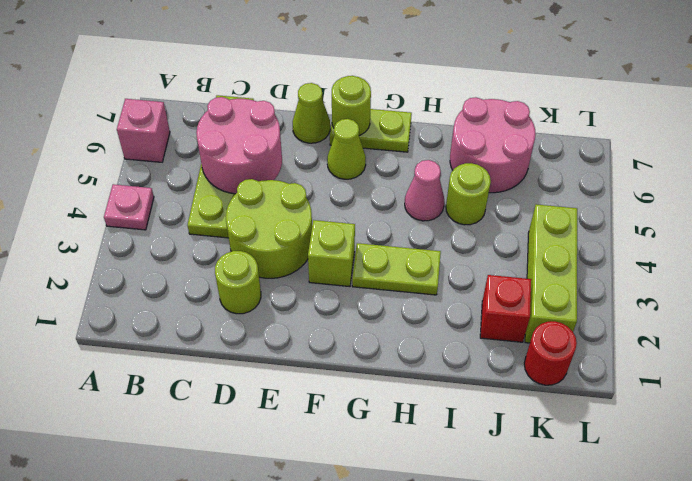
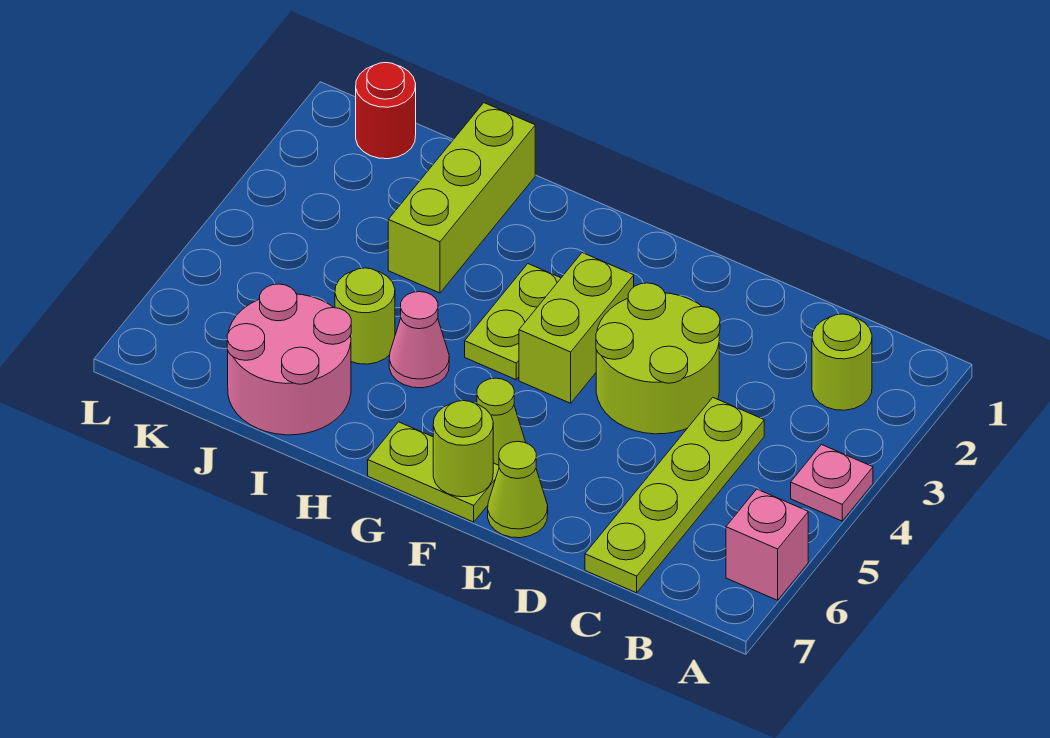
pink 2x2 round brick [196,97,282,194] -> none
lime 1x1 round brick [215,251,261,314] -> lime 1x1 round brick moved to [812,314,872,410]
lime 1x1 brick [308,220,355,287] -> lime 1x2 brick [519,253,634,403]
lime 1x2 plate [352,243,441,295] -> lime 1x2 plate turned to [465,264,561,380]
red 1x1 brick [480,275,531,342] -> none
lime 1x3 brick [525,204,577,343] -> lime 1x3 brick moved to [388,103,535,293]

